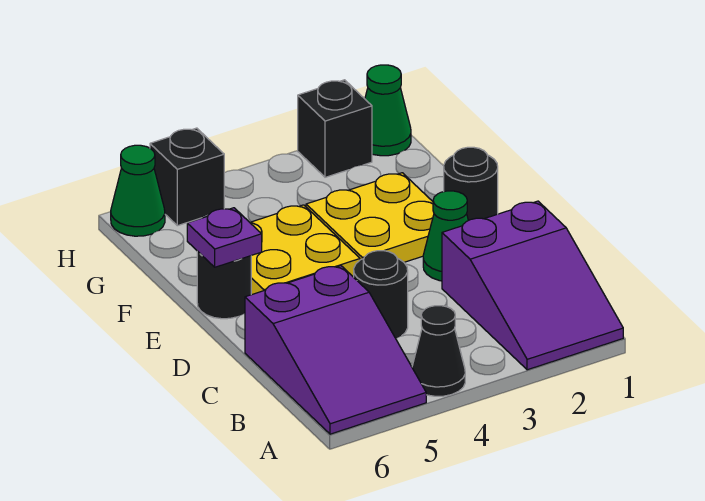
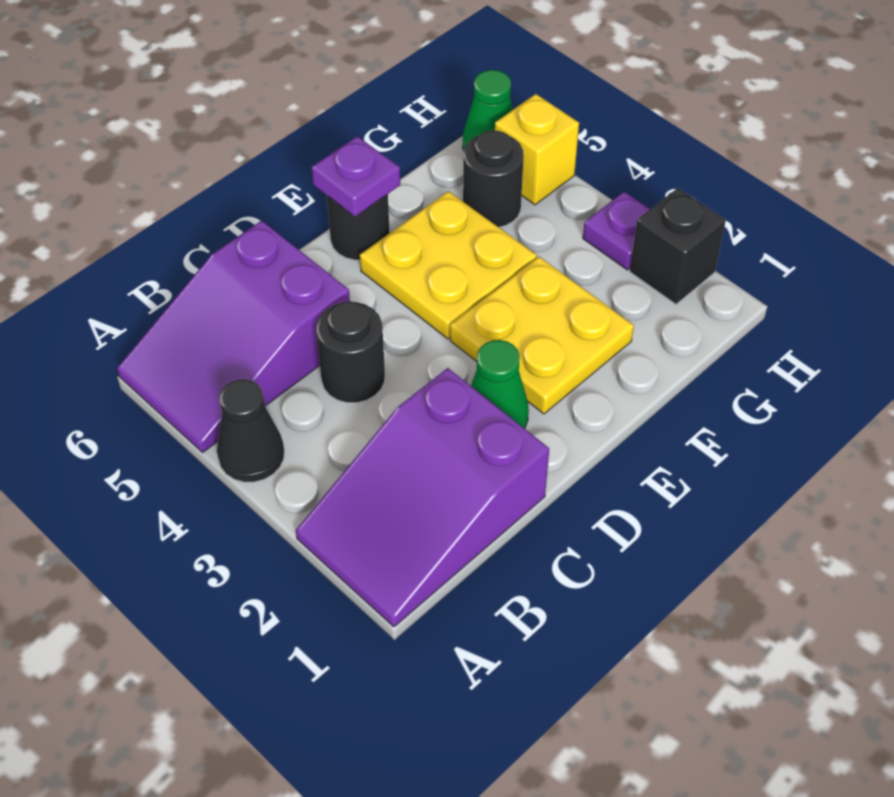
black 1x1 round brick [444,147,498,220] -> black 1x1 round brick moved to [463,130,524,227]
green 1x1 cone [365,65,411,156] -> none
none -> purple 1x1 plate [583,192,650,270]
black 1x1 brick [150,128,224,226] -> yellow 1x1 brick [495,94,579,205]

